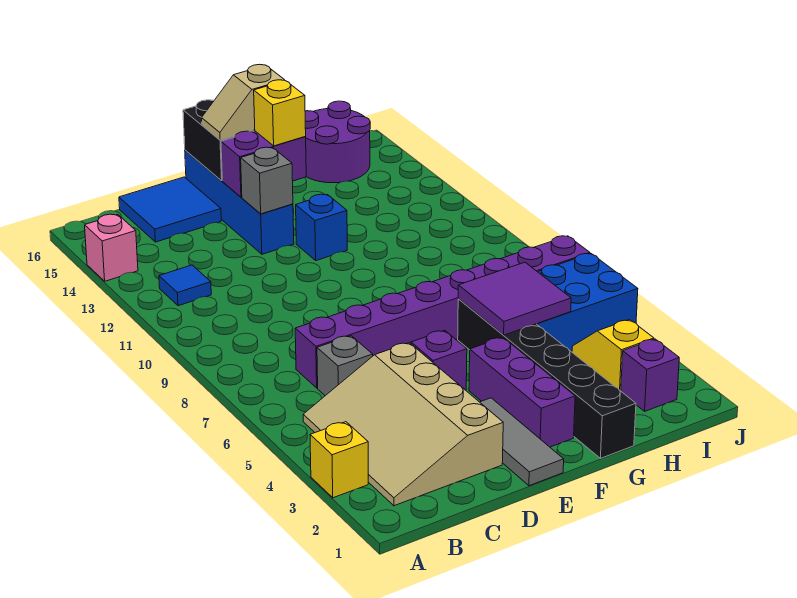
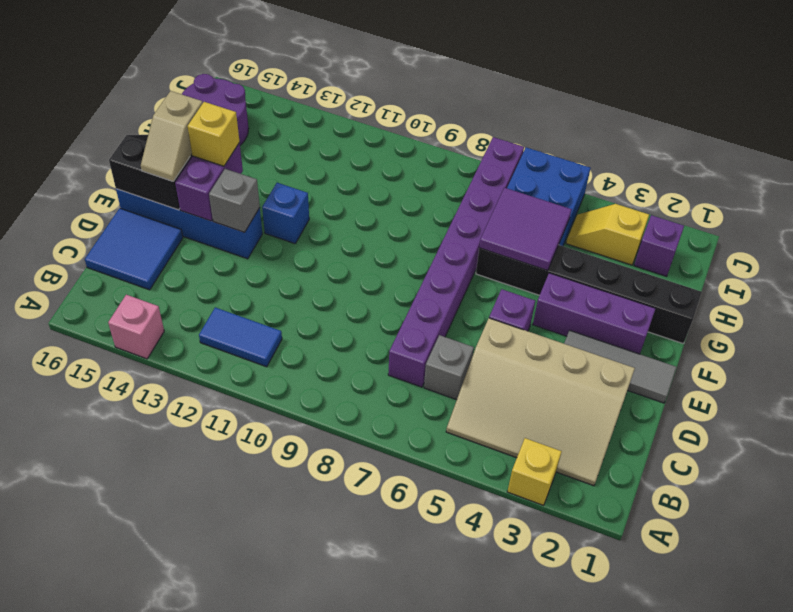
blue 1x1 tile [159,265,211,306] -> blue 1x2 tile [199,307,282,367]

